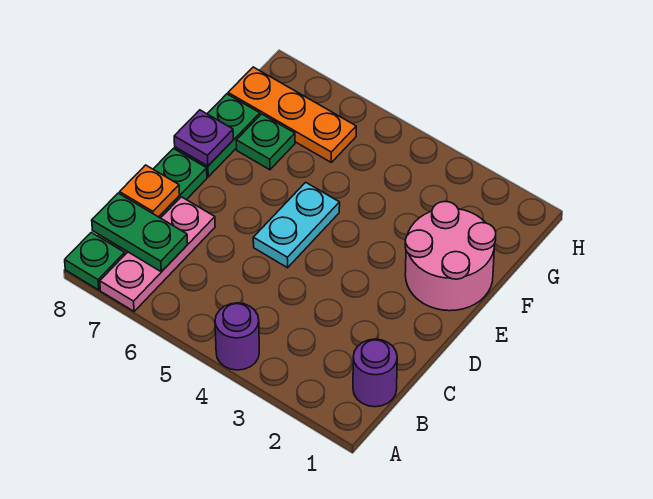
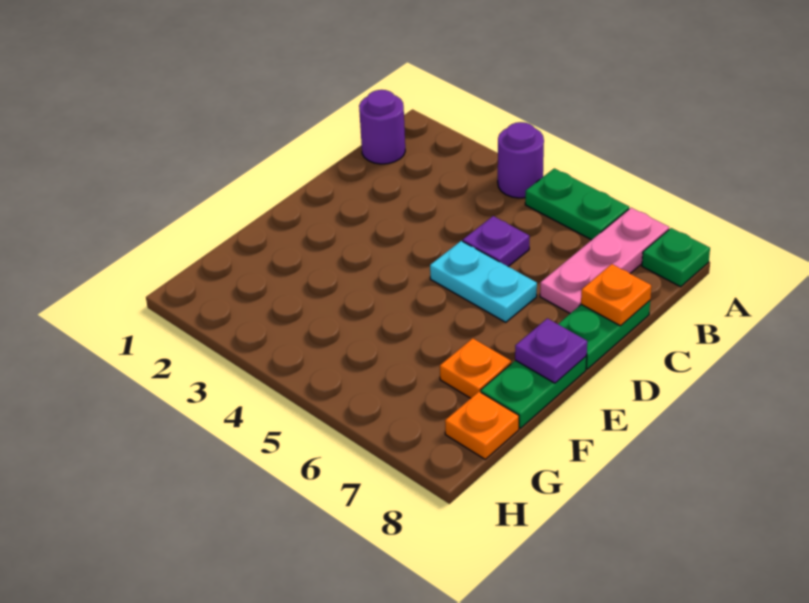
green 1x2 plate [92,193,188,272] -> green 1x2 plate moved to [525,168,629,240]
none -> purple 1x1 plate [463,216,529,267]
cyan 1x2 plate [253,182,340,268] -> cyan 1x2 plate turned to [430,241,537,322]
pink 2x2 round brick [405,202,496,311] -> none
green 1x1 plate [236,114,295,170] -> orange 1x1 plate [440,338,511,398]
orange 1x3 plate [228,67,356,162] -> orange 1x1 plate [445,392,519,459]

